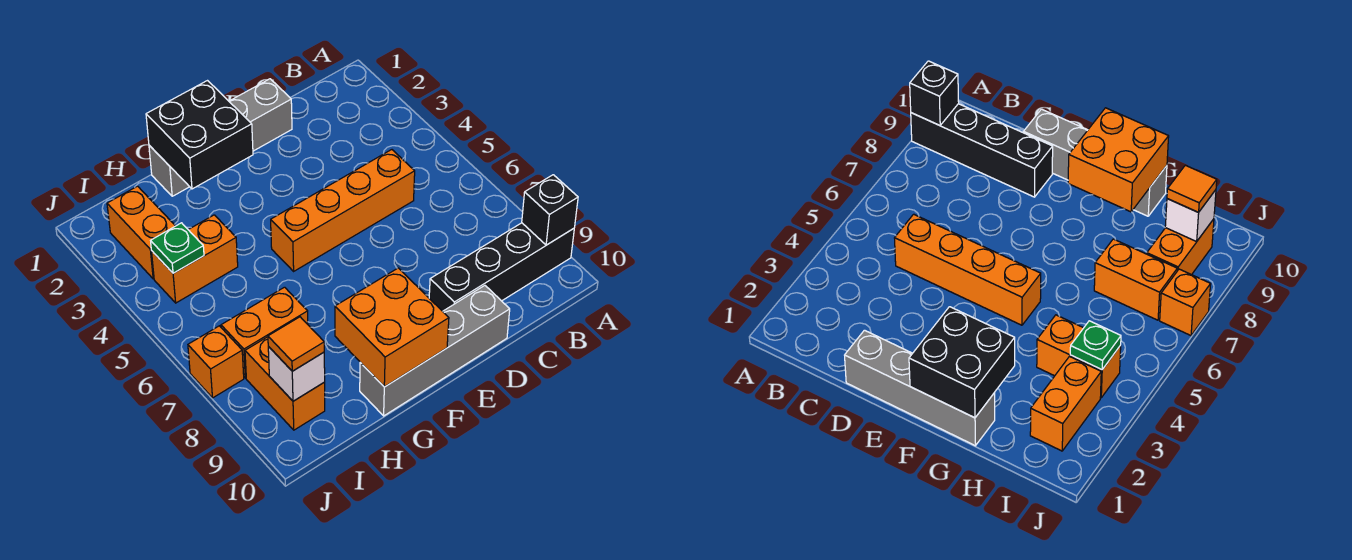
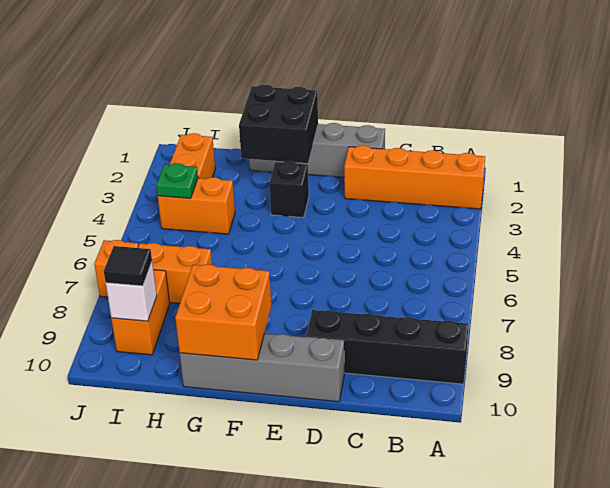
black 1x1 brick [522,175,578,245] -> black 1x1 brick moved to [269,161,309,217]
orange 1x4 brick [271,150,415,271] -> orange 1x4 brick moved to [344,145,485,209]
orange 1x1 tile [268,317,324,371] -> black 1x1 tile [104,246,152,286]

